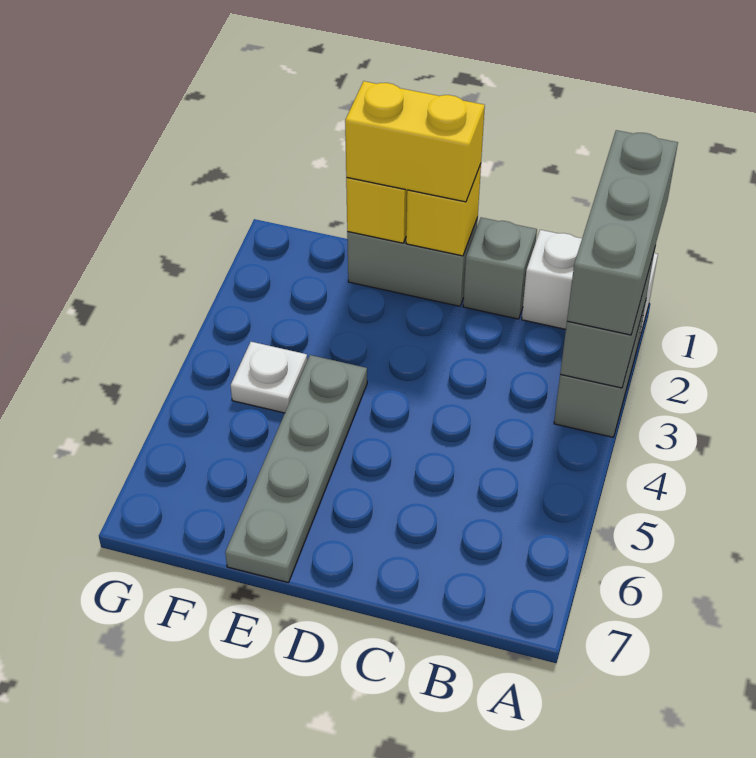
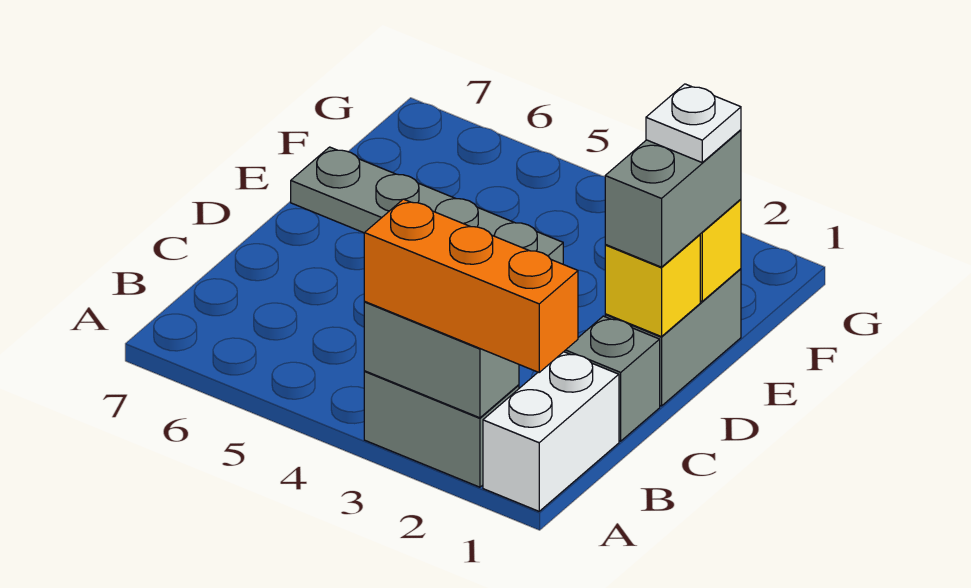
grey 1x3 brick [567,130,678,335] -> orange 1x3 brick [364,199,578,372]
yellow 1x2 brick [345,81,485,202] -> grey 1x2 brick [605,130,741,267]
white 1x1 plate [231,342,307,413] -> white 1x1 plate moved to [646,84,741,162]

